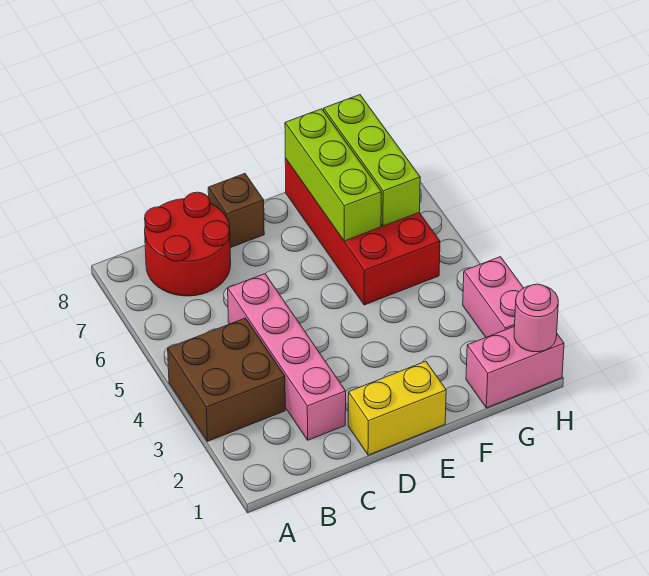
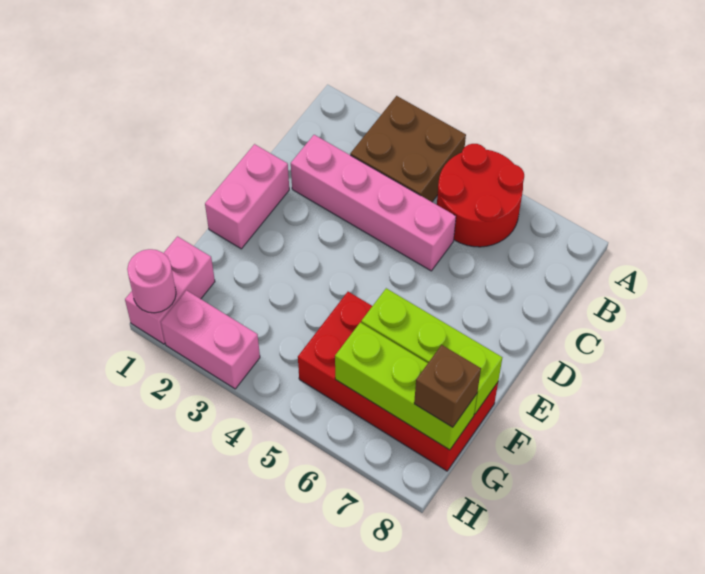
red 2x2 round brick [145,192,231,296] -> red 2x2 round brick moved to [437,144,524,247]
yellow 1x2 brick [348,361,446,455] -> pink 1x2 brick [205,144,289,249]
brown 1x1 brick [208,174,264,248] -> brown 1x1 brick moved to [414,345,481,427]

